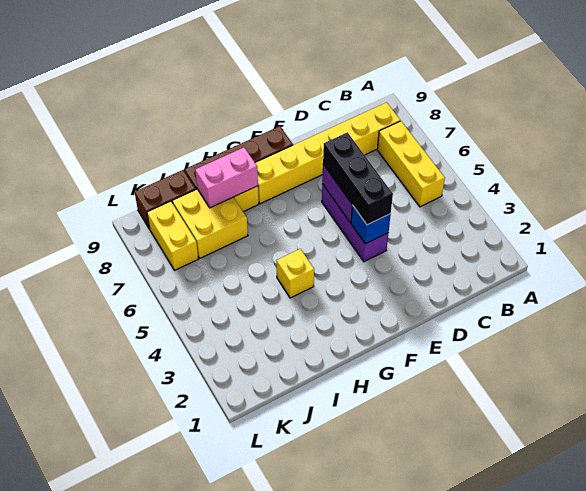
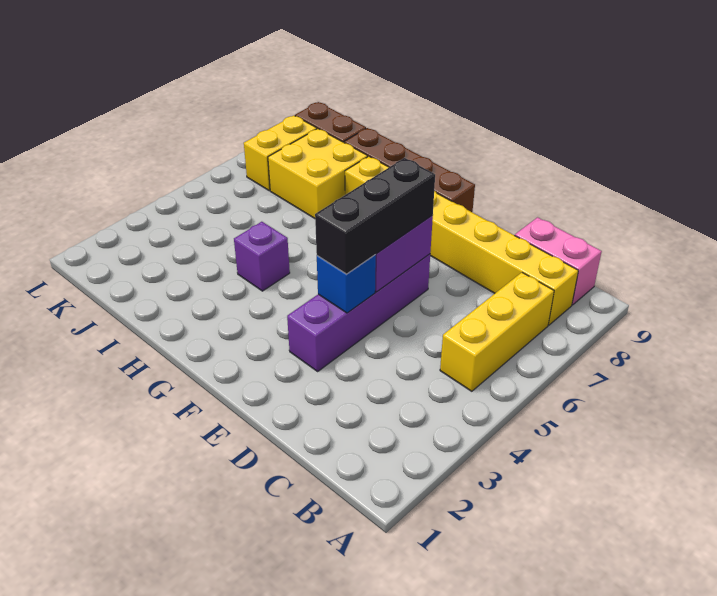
purple 1x3 brick [322,184,388,262] -> purple 1x4 brick [287,254,430,371]
yellow 1x1 brick [276,249,314,298] -> purple 1x1 brick [234,222,290,291]
pink 1x2 brick [195,147,258,208] -> pink 1x2 brick moved to [515,217,602,305]

